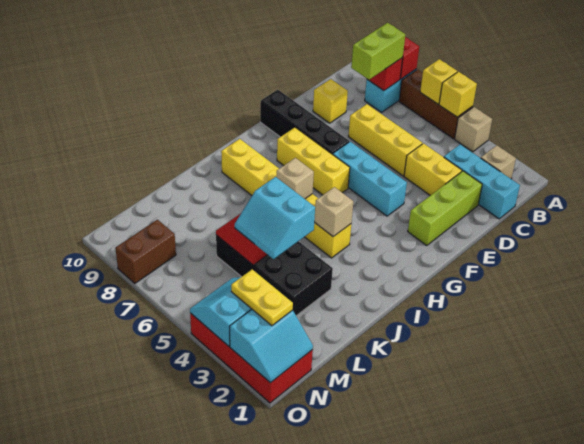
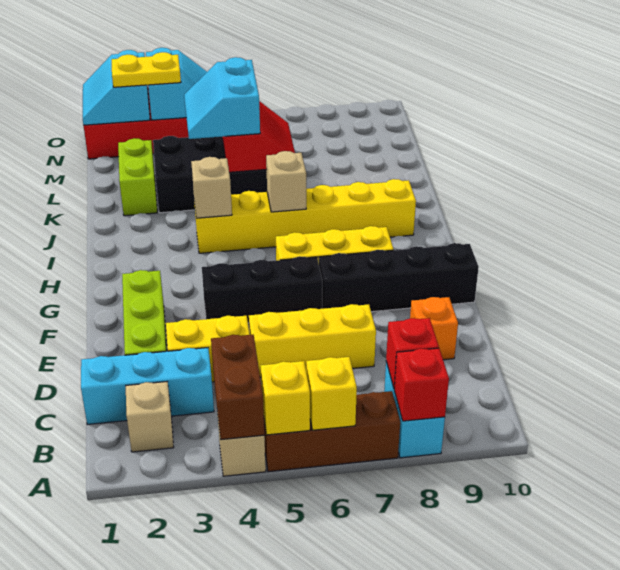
lime 1x2 brick [351,23,405,80] -> lime 1x2 brick moved to [118,138,157,216]
yellow 1x1 brick [313,79,348,123] -> orange 1x1 brick [410,297,458,360]
cyan 1x3 brick [333,142,407,216] -> black 1x3 brick [202,256,322,323]
cyan 2x2 slope [235,177,315,259] -> cyan 2x2 slope turned to [184,57,260,139]
brown 1x2 brick [115,220,176,283] -> brown 1x2 brick moved to [211,335,264,440]

